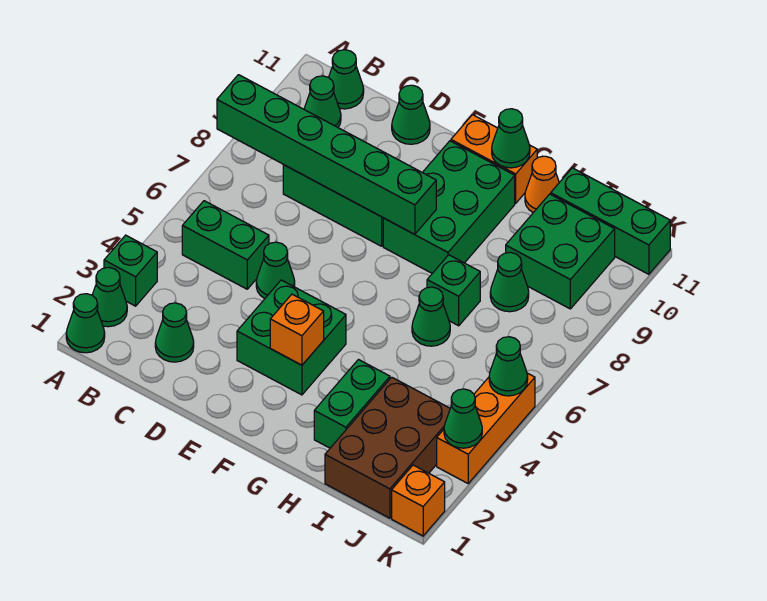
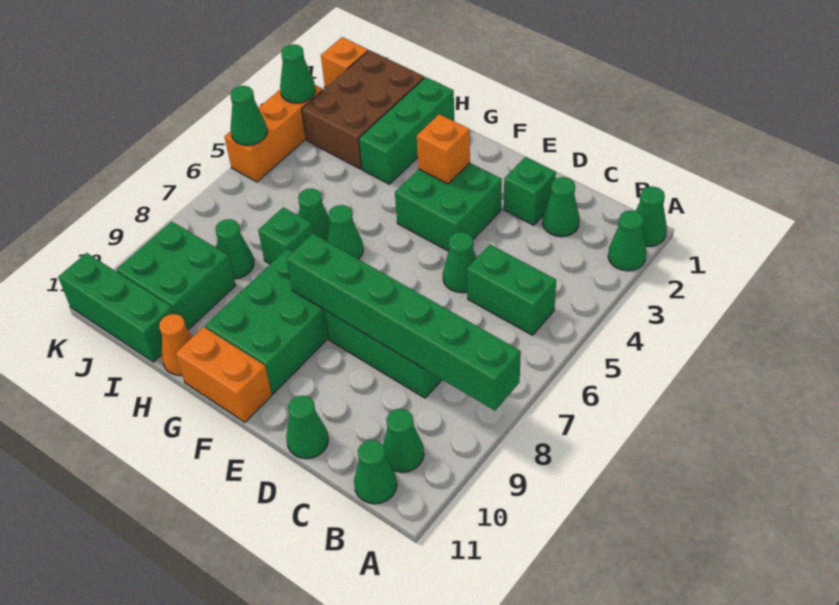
green 1x1 brick [104,235,157,306] -> green 1x1 brick moved to [504,157,556,225]
green 1x1 cone [492,109,530,168] -> green 1x1 cone moved to [327,205,363,259]
green 1x2 brick [314,360,390,448] -> green 1x3 brick [359,77,454,184]

